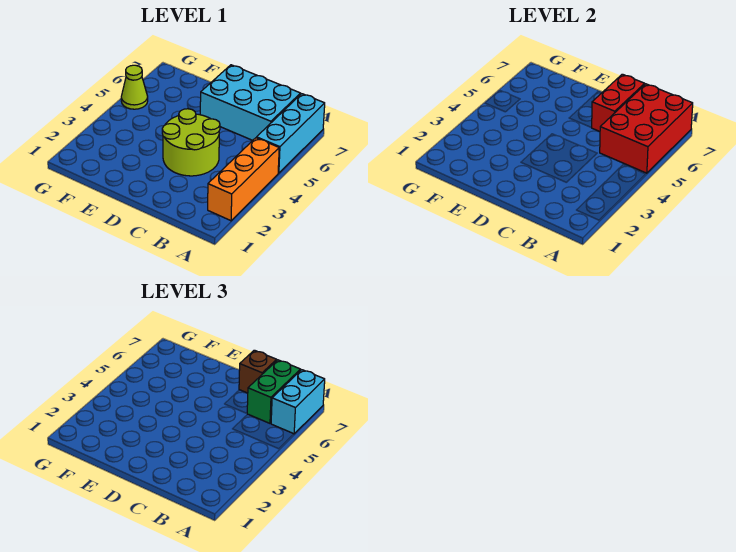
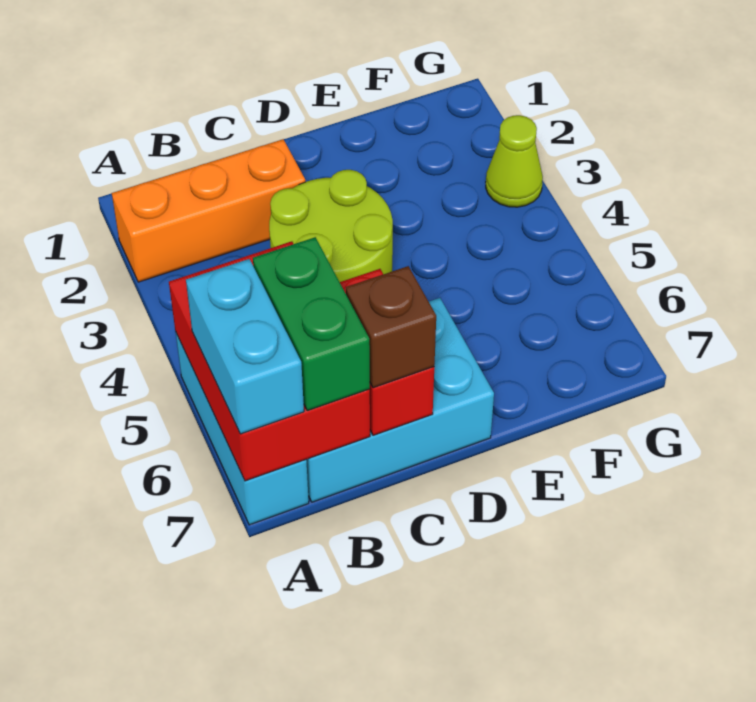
orange 1x3 brick [208,138,279,221] -> orange 1x3 brick turned to [112,139,305,282]
lime 1x1 cone [121,65,148,109] -> lime 1x1 cone moved to [486,115,543,207]

